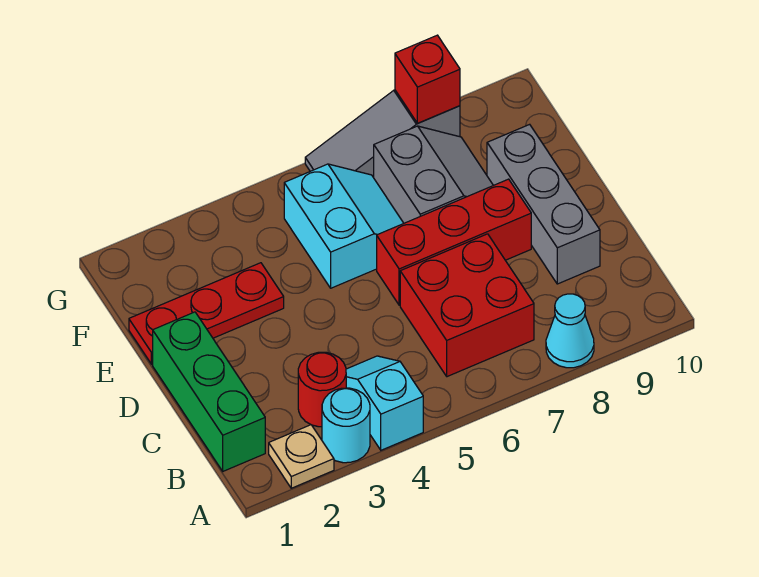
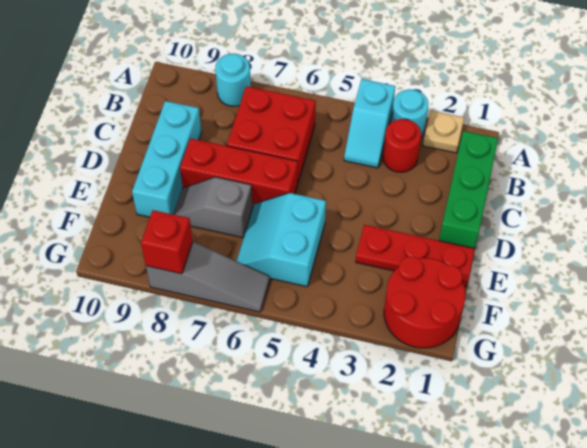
cyan 1x1 cone [546,294,594,368] -> cyan 1x1 round brick [215,54,251,106]
grey 1x3 brick [487,124,600,284] -> cyan 1x3 brick [132,101,202,217]
grey 2x2 slope [374,126,493,223] -> grey 1x2 slope [173,177,253,238]
none -> red 2x2 round brick [384,257,465,348]

